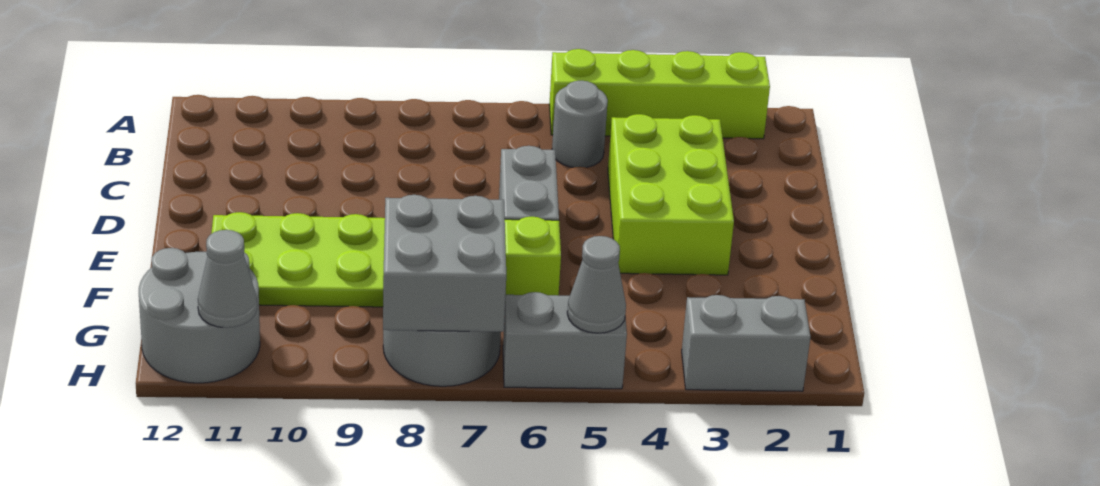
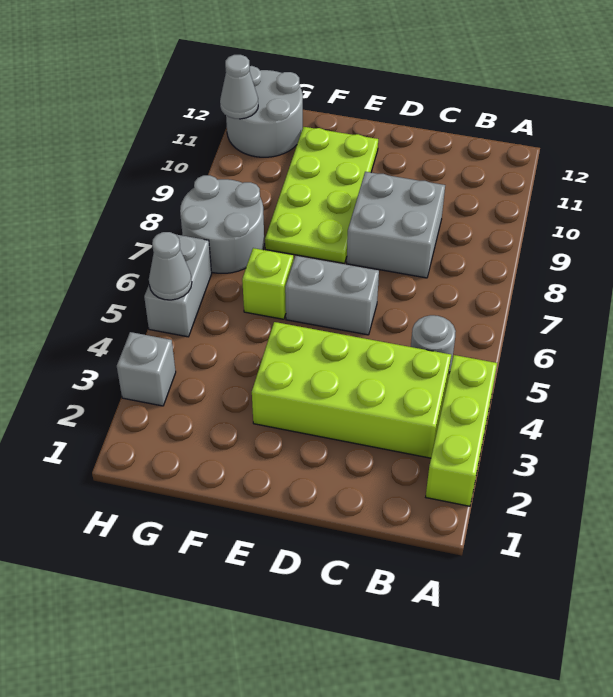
lime 1x4 brick [549,49,770,139] -> lime 1x3 brick [426,355,497,506]
lime 2x3 brick [608,114,734,275] -> lime 2x4 brick [252,322,451,458]
grey 2x2 brick [383,195,506,332] -> grey 2x2 brick moved to [347,172,445,278]
grey 1x2 brick [682,295,811,391] -> grey 1x1 brick [117,332,176,406]

